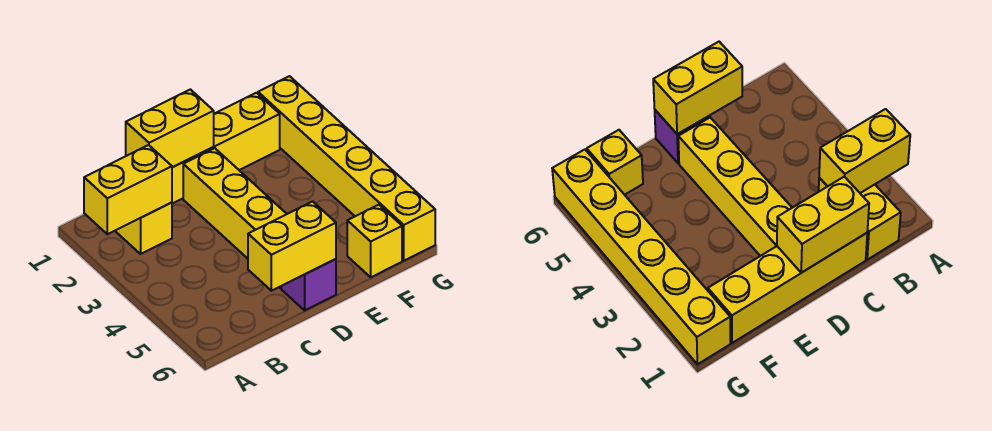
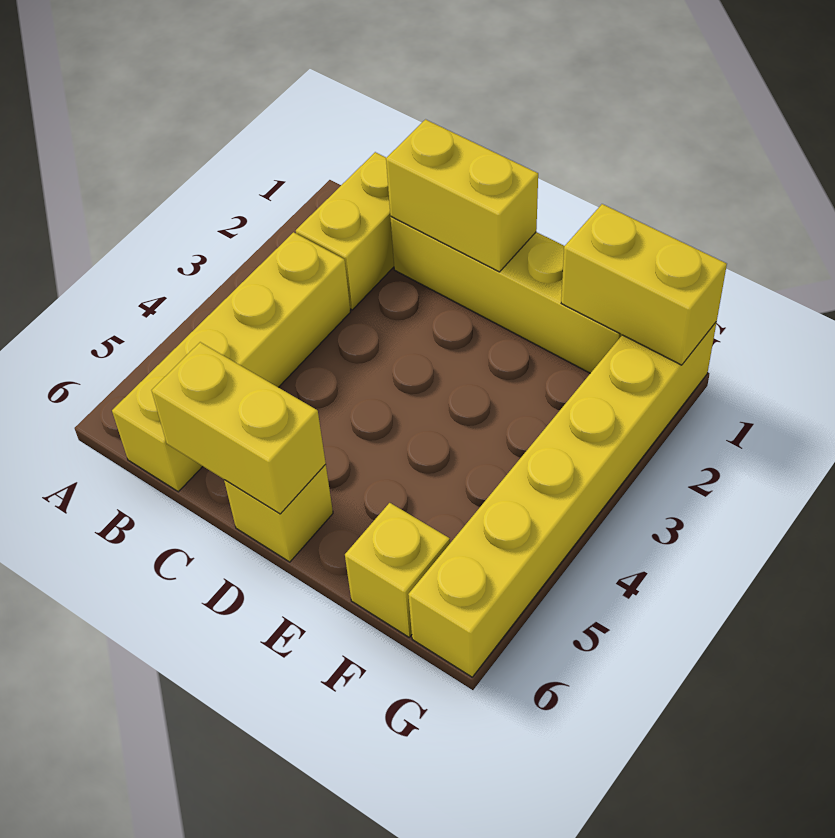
yellow 1x2 brick [84,145,172,234] -> yellow 1x2 brick moved to [561,204,727,365]
yellow 1x4 brick [183,148,286,288] -> yellow 1x4 brick moved to [112,232,350,492]
purple 1x1 brick [281,259,336,310] -> yellow 1x1 brick [224,464,333,562]

